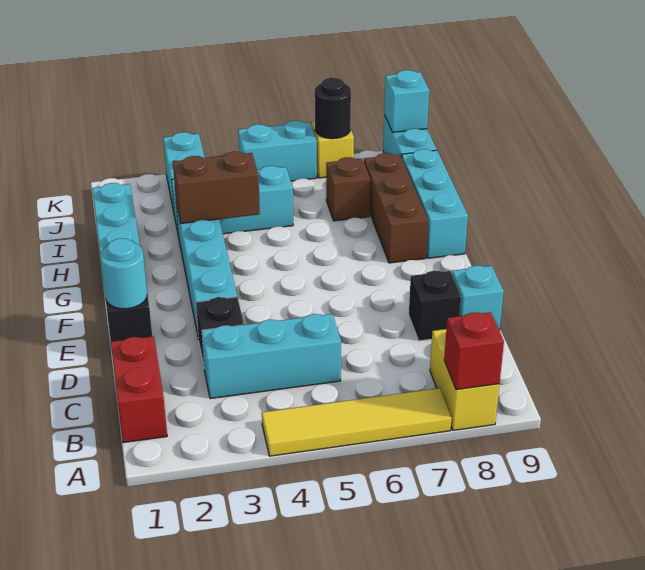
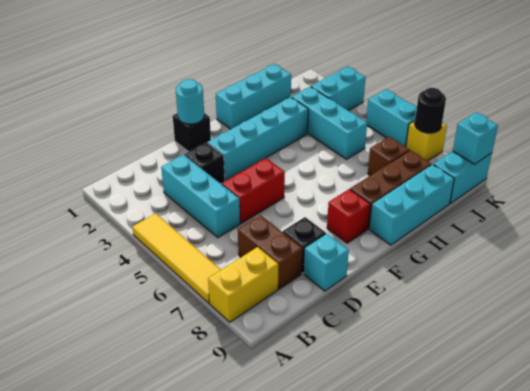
red 1x1 brick [444,312,504,390] -> red 1x1 brick moved to [327,189,370,243]
red 1x2 brick [111,336,167,443] -> red 1x2 brick moved to [222,158,285,224]
brown 1x2 brick [173,151,260,224] -> brown 1x2 brick moved to [238,215,303,289]

